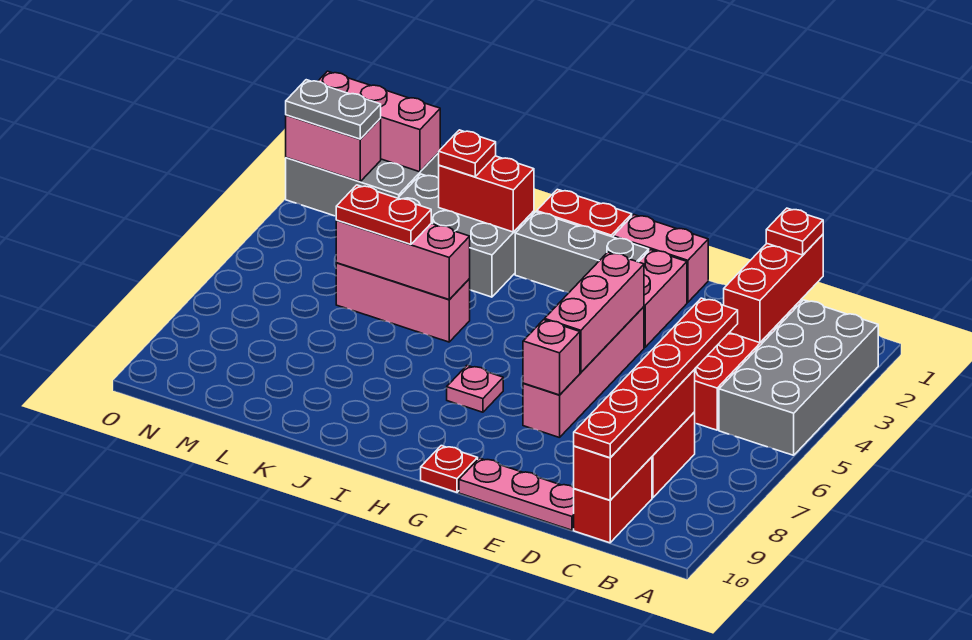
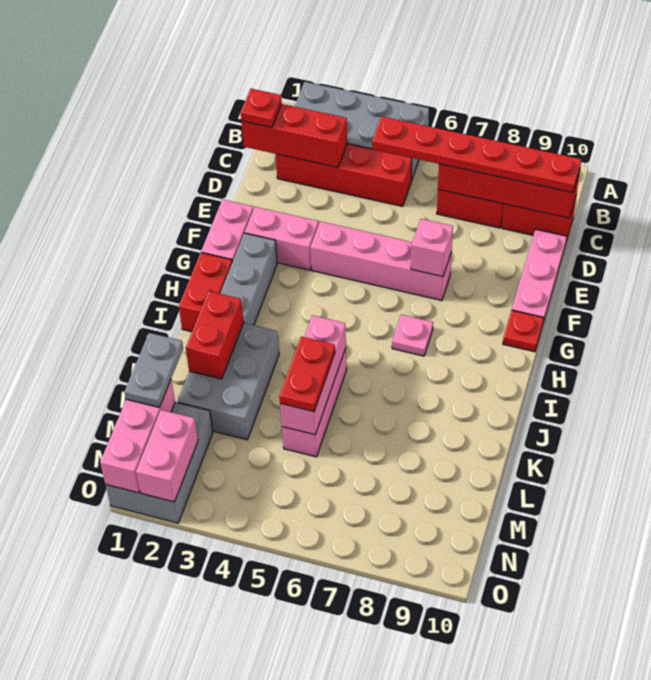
pink 1x3 brick [545,252,644,372] -> none
red 1x1 plate [439,130,496,177] -> none
grey 1x2 plate [286,80,381,139] -> grey 1x2 plate moved to [125,333,183,407]

